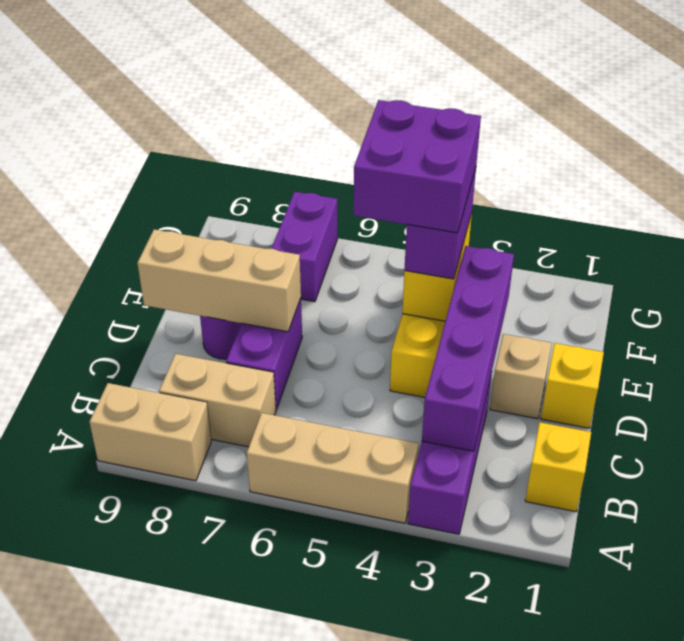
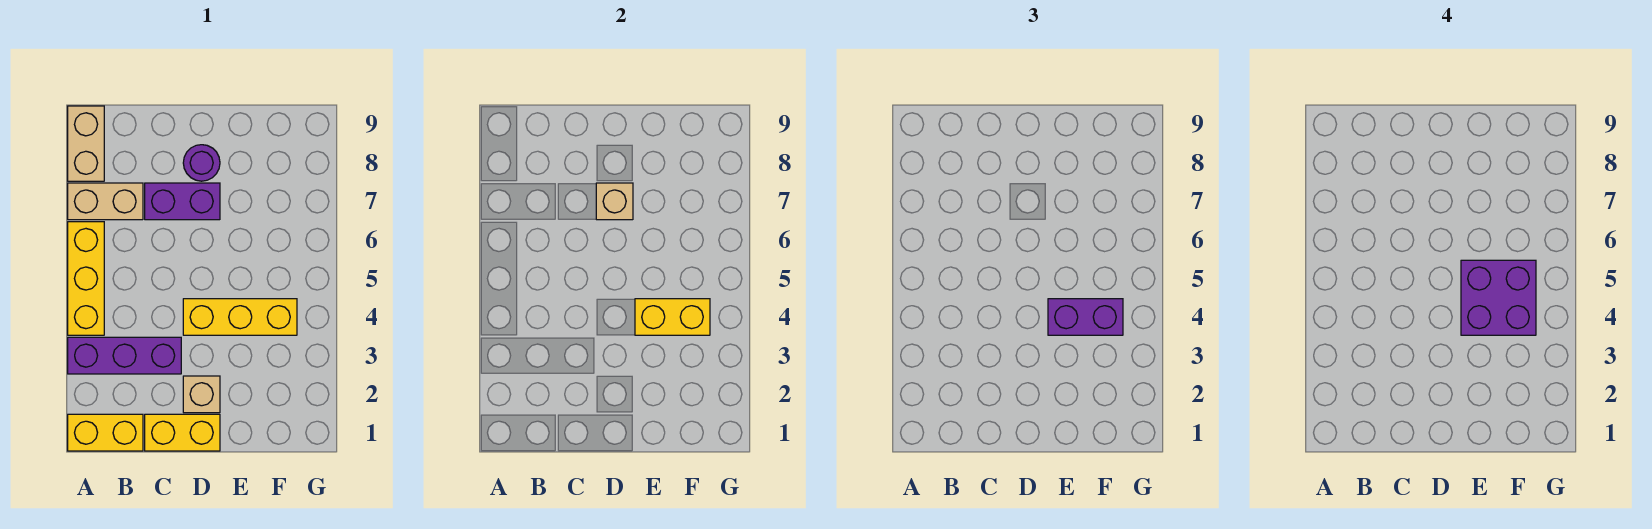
tan 1x3 brick [247,413,419,523] -> yellow 1x3 brick [68,222,104,335]
yellow 1x1 brick [525,422,591,512] -> yellow 1x2 brick [68,414,143,451]
purple 1x4 brick [422,246,514,451] -> none
tan 1x2 brick [159,354,276,447] -> tan 1x2 brick turned to [68,183,143,220]
yellow 1x1 brick [541,343,604,428] -> yellow 1x2 brick [145,414,220,451]
tan 1x3 brick [137,229,301,332] -> tan 1x1 brick [596,183,633,220]
purple 1x2 brick [271,192,338,302] -> none

